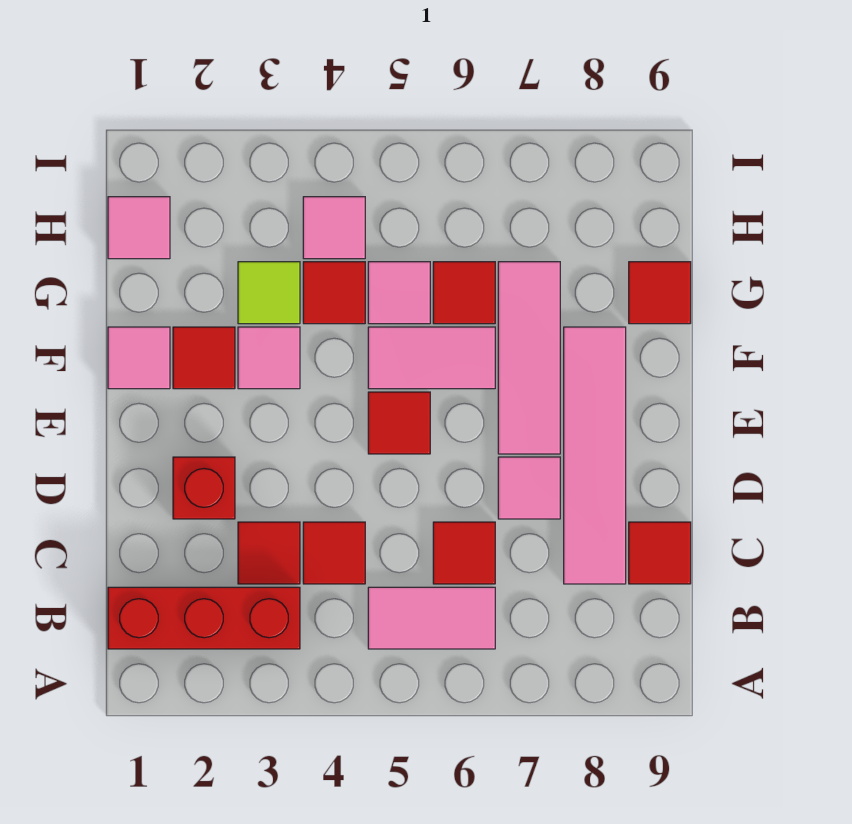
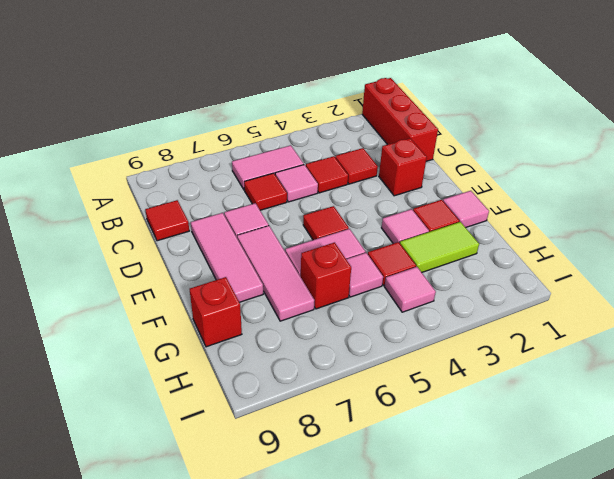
red 1x3 brick [108,587,300,649] -> red 1x3 brick turned to [362,78,438,161]
pink 1x4 tile [564,327,626,584] -> pink 1x3 tile [191,213,263,302]
lime 1x1 tile [238,262,300,324] -> lime 1x2 tile [400,222,479,272]
red 1x1 tile [433,262,495,324] -> red 1x1 brick [301,243,351,309]
red 1x1 tile [629,262,691,324] -> red 1x1 brick [190,277,242,347]
pink 1x1 tile [108,197,170,259] -> pink 1x1 tile moved to [275,165,318,202]

